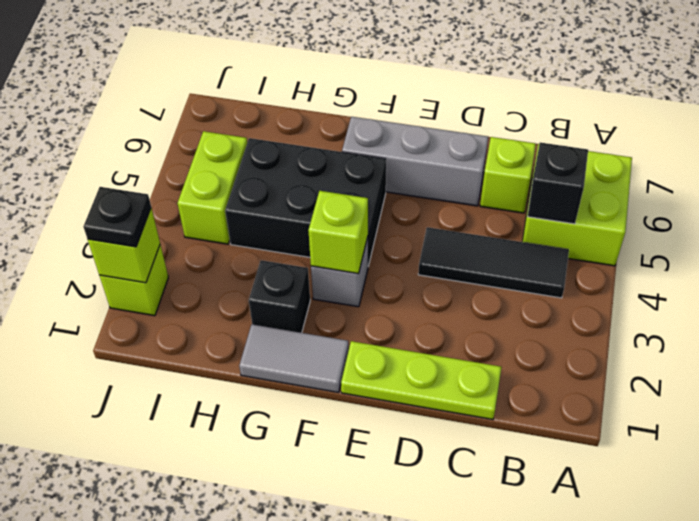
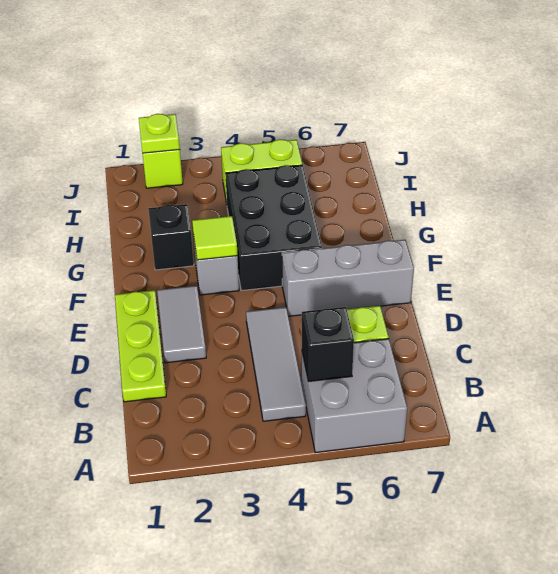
lime 2x2 brick [522,144,632,266] -> grey 2x2 brick [301,339,407,453]
black 1x3 tile [418,227,569,298] -> grey 1x3 tile [246,307,306,421]
grey 1x3 brick [342,117,488,206] -> grey 1x3 brick turned to [282,240,414,316]
grey 1x2 tile [239,324,349,393] -> grey 1x2 tile moved to [157,286,206,363]
lime 1x1 brick [308,191,368,274] -> lime 1x1 tile [192,216,238,260]
lime 1x1 brick [88,208,160,283] -> lime 1x1 plate [139,114,180,153]
black 1x1 plate [83,187,151,247] -> none

